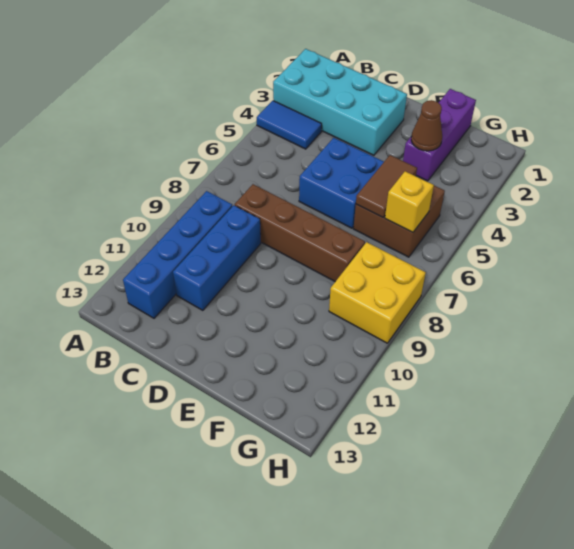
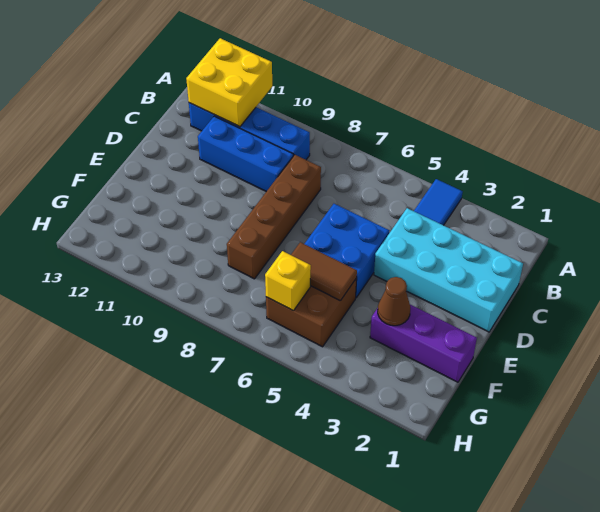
cyan 2x4 brick [273,49,407,155] -> cyan 2x4 brick turned to [374,208,523,332]
yellow 2x2 brick [329,242,426,343] -> yellow 2x2 brick moved to [186,38,272,127]

